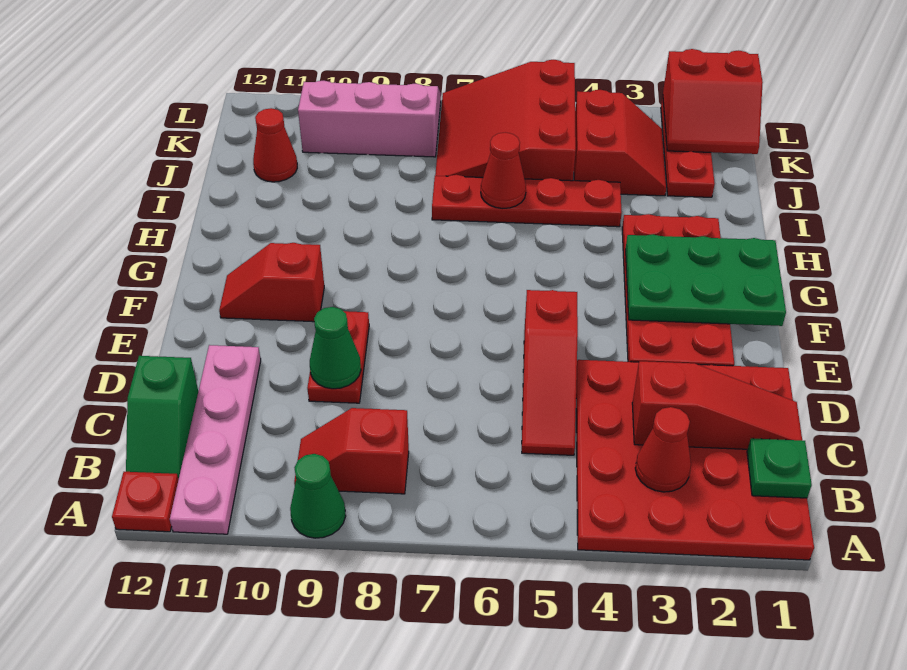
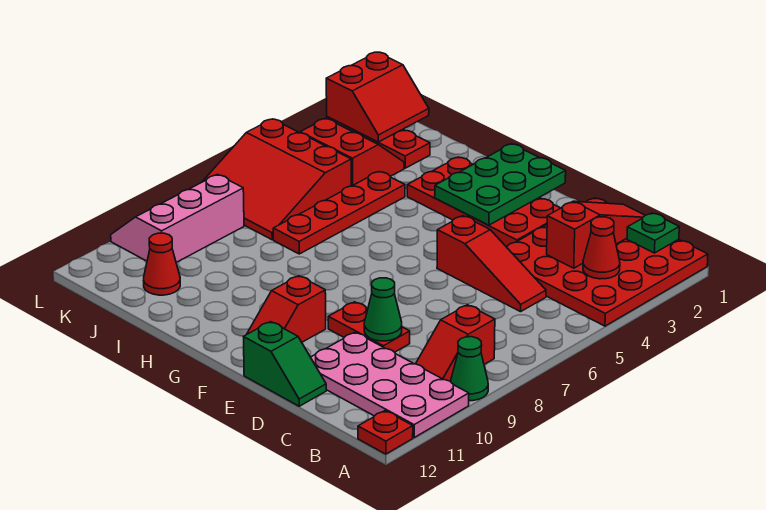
pink 1x4 plate [170,345,261,534] -> pink 2x4 plate [311,332,469,437]
green 1x2 slope [126,356,198,479] -> green 1x2 slope moved to [244,322,326,406]
red 1x1 cone [481,132,526,208] -> none

